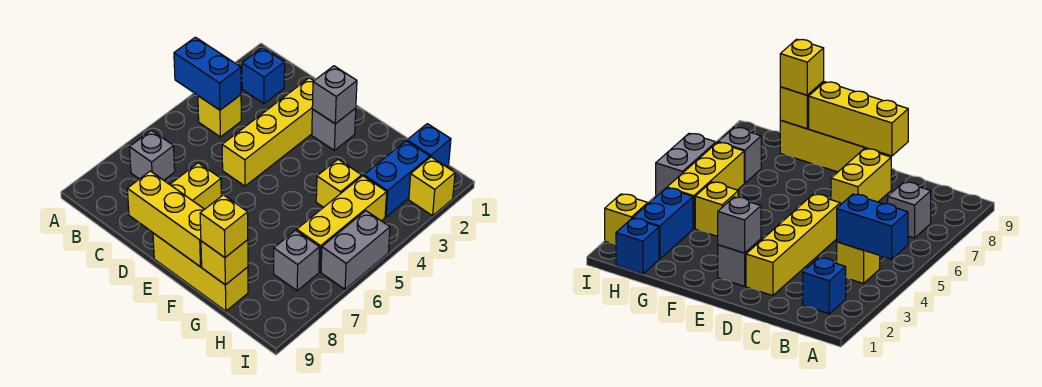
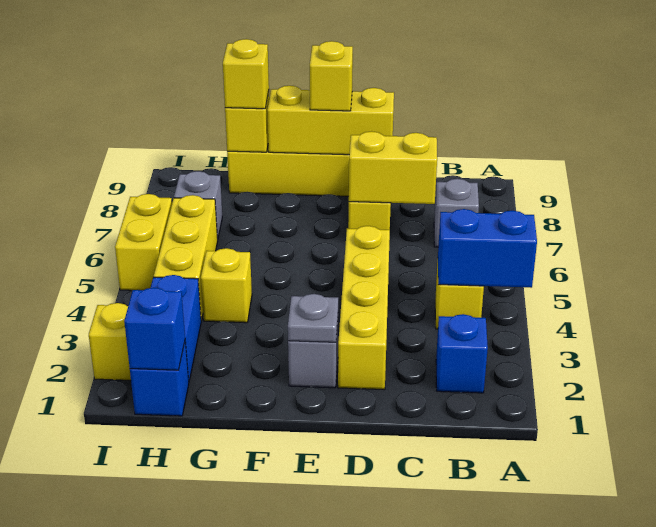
none -> yellow 1x2 brick [349,131,437,204]
grey 1x1 brick [312,66,357,124] -> grey 1x1 plate [288,294,338,342]
none -> yellow 1x1 brick [310,41,353,111]
none -> blue 1x1 brick [124,288,185,370]
grey 1x2 brick [321,211,390,289] -> yellow 1x2 brick [115,194,172,290]

